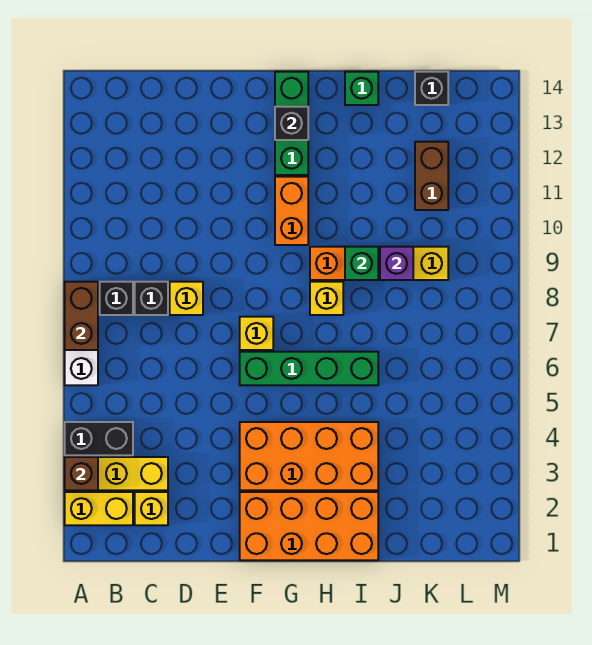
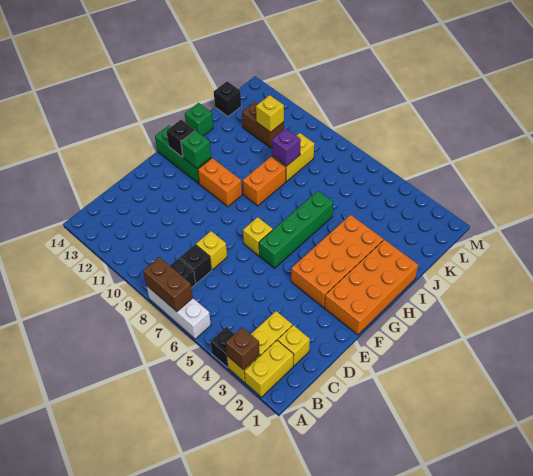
black 1x2 brick [65,422,133,455] -> black 1x1 brick [210,327,234,367]
yellow 1x1 brick [310,282,343,315] -> yellow 1x1 brick moved to [256,95,284,132]
green 1x1 brick [345,247,378,280] -> green 1x1 brick moved to [181,131,211,168]

